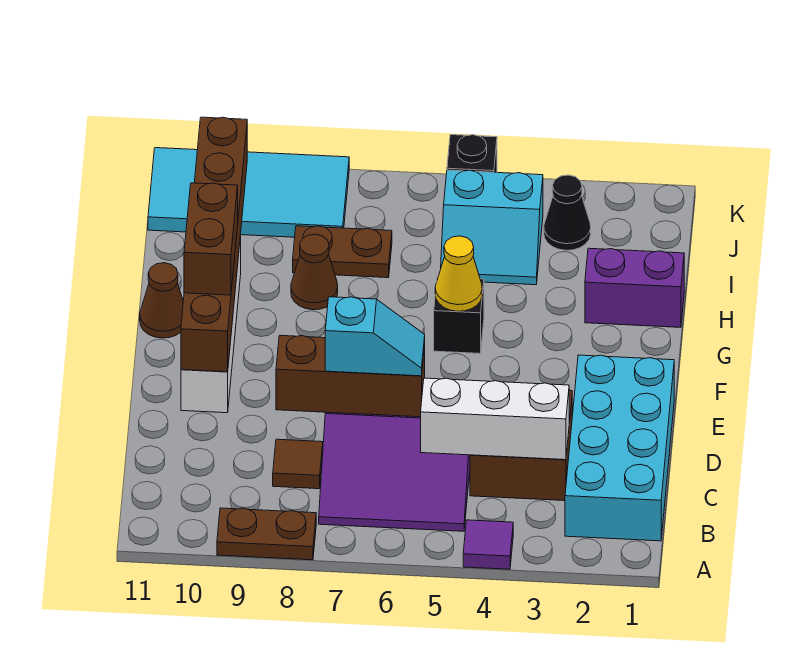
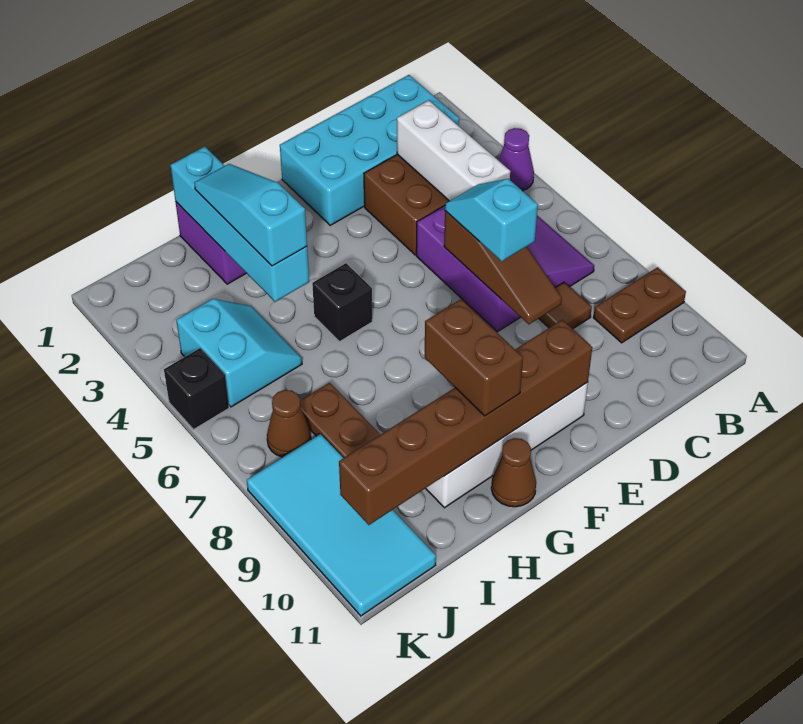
purple 1x1 tile [463,520,513,569] -> purple 1x1 cone [499,128,534,191]
brown 1x2 plate [217,508,316,560] -> brown 1x2 plate turned to [593,267,686,343]
brown 1x3 brick [276,335,425,417] -> brown 1x3 slope [444,211,562,324]
brown 1x2 brick [184,183,238,295] -> brown 1x2 brick turned to [425,299,523,416]
yellow 1x1 cone [435,236,482,311] -> none
none -> cyan 1x4 brick [170,147,309,302]
none -> cyan 1x3 slope [194,164,307,266]
brown 1x1 cone [291,234,338,310] -> brown 1x1 cone moved to [267,390,311,457]
black 1x1 cone [544,175,591,250] -> none

